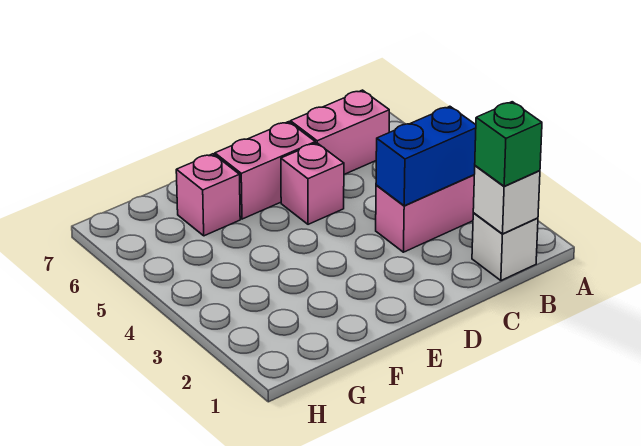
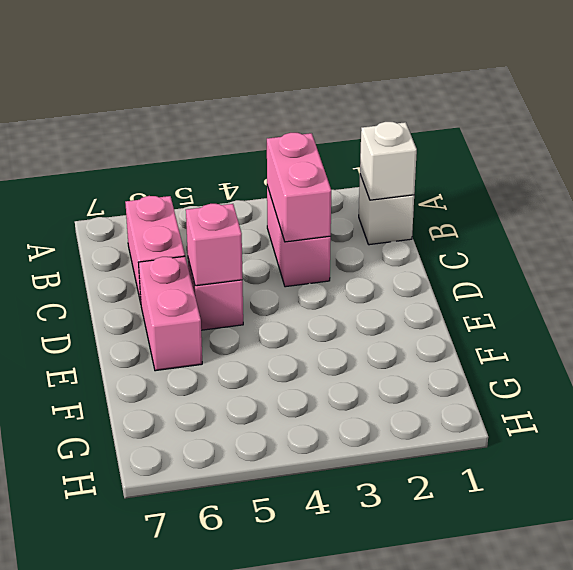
green 1x1 brick [475,102,542,186] -> none
blue 1x2 brick [376,106,476,206] -> pink 1x2 brick [267,133,331,242]
pink 1x1 brick [176,154,240,236] -> pink 1x1 brick moved to [186,204,243,286]

